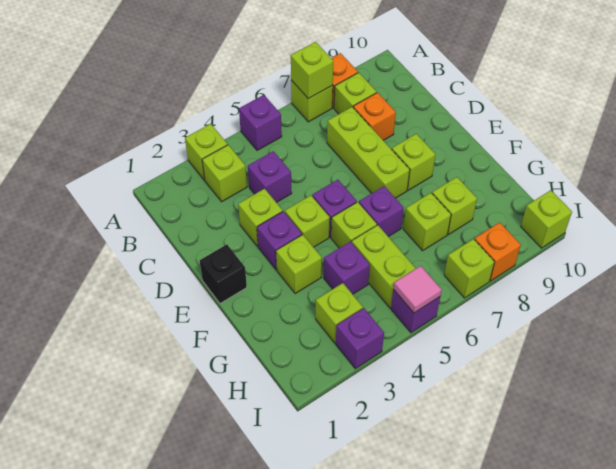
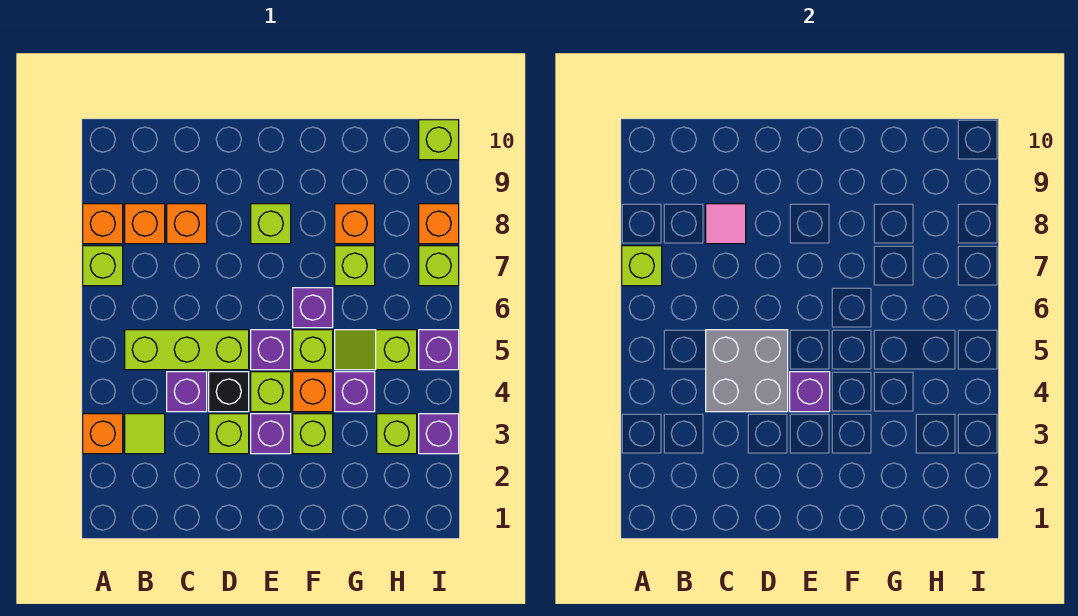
lime 1x1 brick [185,124,228,180] -> orange 1x1 brick [83,414,123,454]
purple 1x1 brick [239,95,282,150] -> purple 1x1 brick moved to [790,372,830,412]
lime 1x1 brick [202,145,247,202] -> lime 1x1 tile [125,414,165,454]
lime 1x1 brick [334,73,377,114] -> orange 1x1 brick [125,204,165,244]
none -> grey 2x2 brick [706,330,788,412]
lime 1x3 brick [327,107,410,198] -> lime 1x3 brick moved to [125,330,249,370]
black 1x1 brick [200,244,247,303] -> black 1x1 brick moved to [209,372,249,412]
none -> orange 1x1 brick [293,372,333,412]
lime 1x2 brick [352,225,416,308] -> lime 1x2 slope [335,330,417,370]
lime 1x1 brick [432,177,477,235] -> orange 1x1 brick [335,204,375,244]
pink 1x1 tile [393,266,442,313] -> pink 1x1 tile moved to [706,204,746,244]

